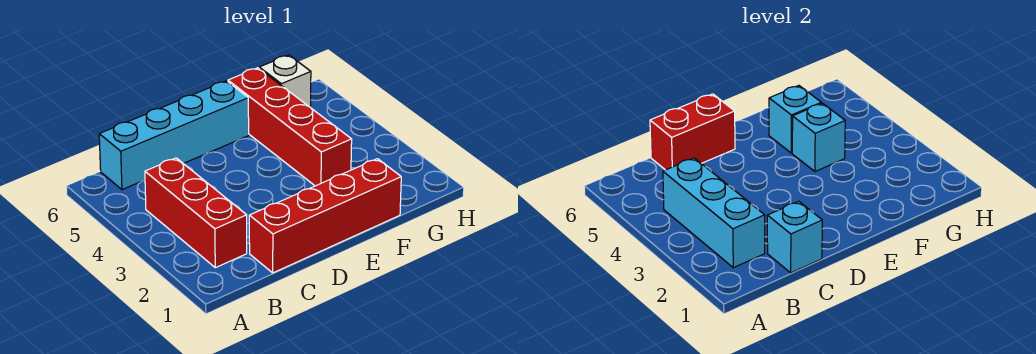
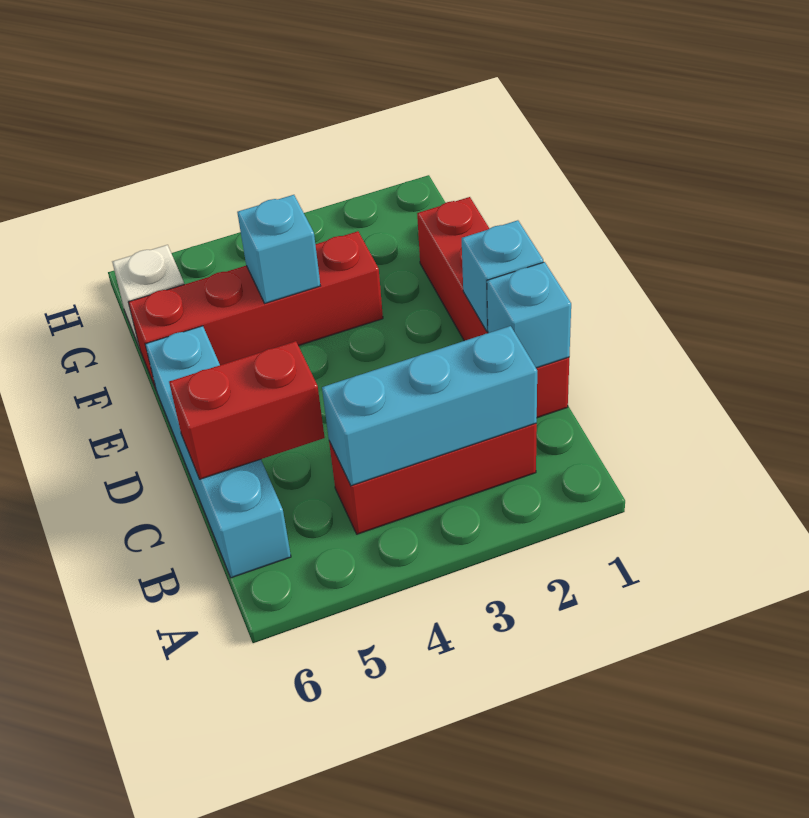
red 1x2 brick [650,94,735,170] -> red 1x2 brick turned to [169,341,325,479]
cyan 1x1 brick [769,86,821,153] -> cyan 1x1 brick moved to [462,220,543,332]

